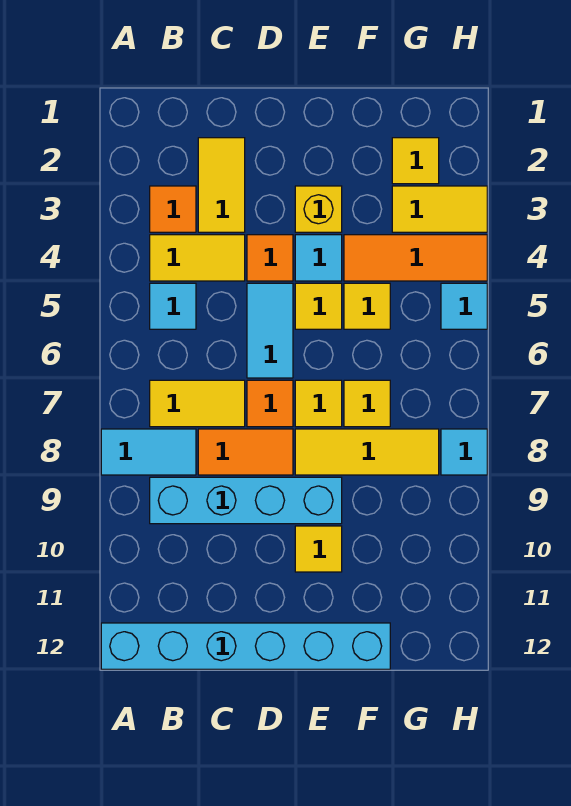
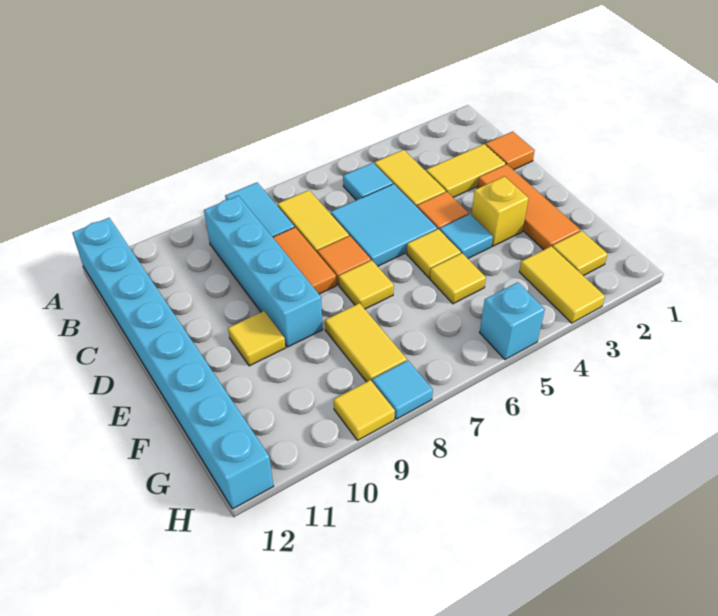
cyan 1x6 brick [101,623,390,669] -> cyan 1x8 brick [73,218,273,509]
orange 1x1 tile [150,186,196,232] -> orange 1x1 tile moved to [485,132,535,170]
cyan 1x2 tile [247,283,293,378] -> cyan 2x2 tile [331,184,437,266]
yellow 1x3 tile [295,429,439,475] -> yellow 1x2 tile [325,303,407,382]
orange 1x3 tile [344,235,487,281] -> orange 1x3 tile moved to [478,164,580,250]
yellow 1x1 tile [344,380,390,427] -> yellow 1x1 tile moved to [334,380,395,440]
cyan 1x1 tile [441,283,487,329] -> cyan 1x1 brick [480,282,545,360]

